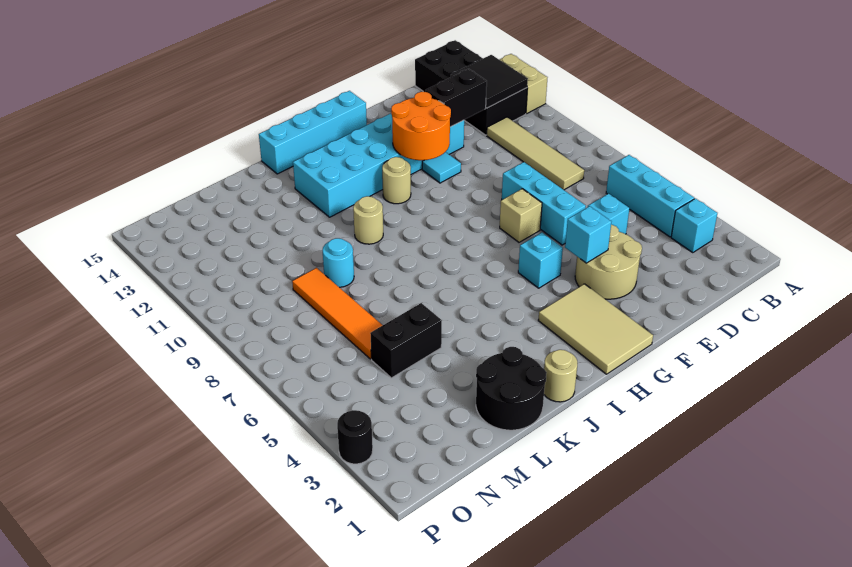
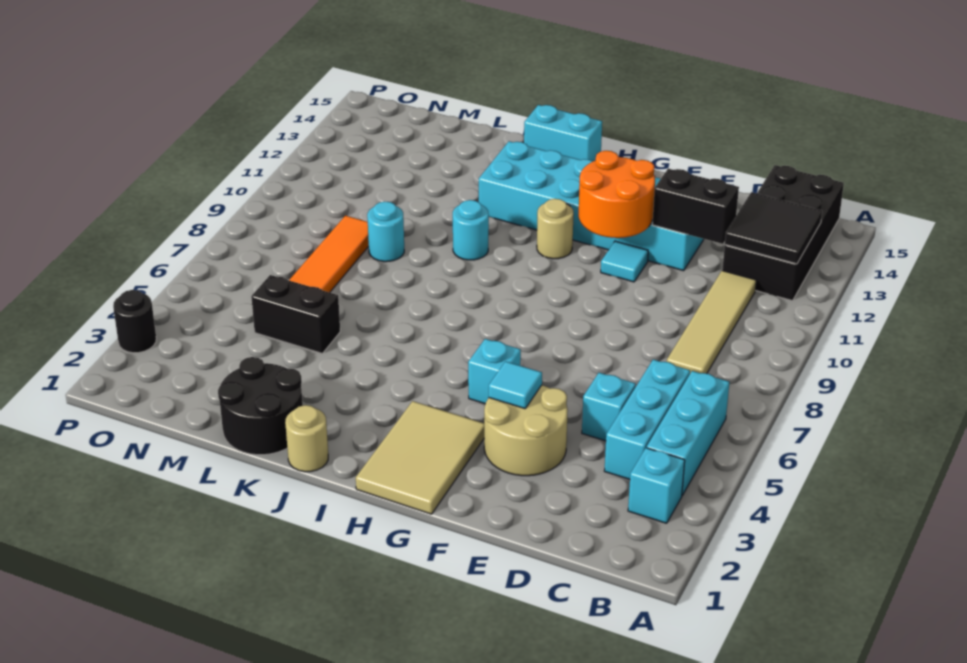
tan 1x2 brick [499,54,547,114] -> none
cyan 1x3 brick [502,162,586,245] -> cyan 1x3 brick moved to [604,359,690,479]
cyan 1x1 brick [565,206,611,263] -> cyan 1x1 tile [489,361,542,409]
tan 1x1 brick [500,189,542,242] -> none
cyan 1x4 brick [259,91,367,174] -> cyan 1x2 brick [524,105,602,161]
tan 1x1 round brick [353,196,383,244] -> cyan 1x1 round brick [453,200,489,260]

